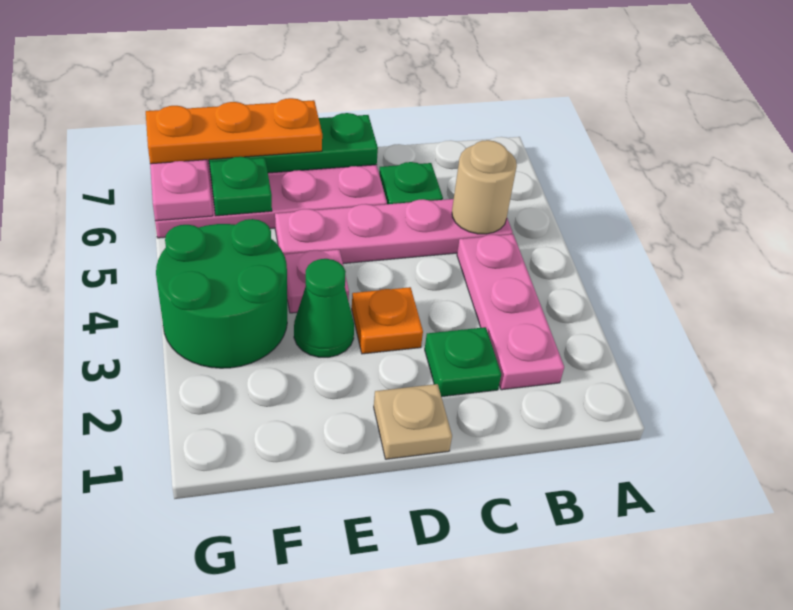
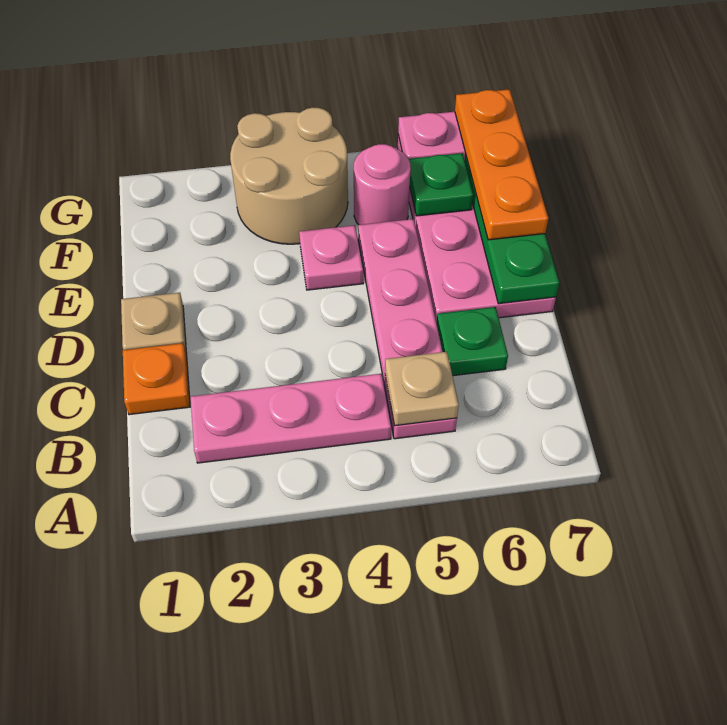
tan 1x1 round brick [452,140,517,234] -> tan 1x1 plate [385,352,459,426]
green 1x1 plate [425,327,501,397] -> none
orange 1x1 plate [352,287,423,354] -> orange 1x1 plate moved to [123,343,190,415]
green 1x1 cone [294,259,354,357] -> none
green 2x2 round brick [156,219,287,368] -> tan 2x2 round brick [230,107,348,244]
none -> pink 1x1 round brick [354,144,411,225]

